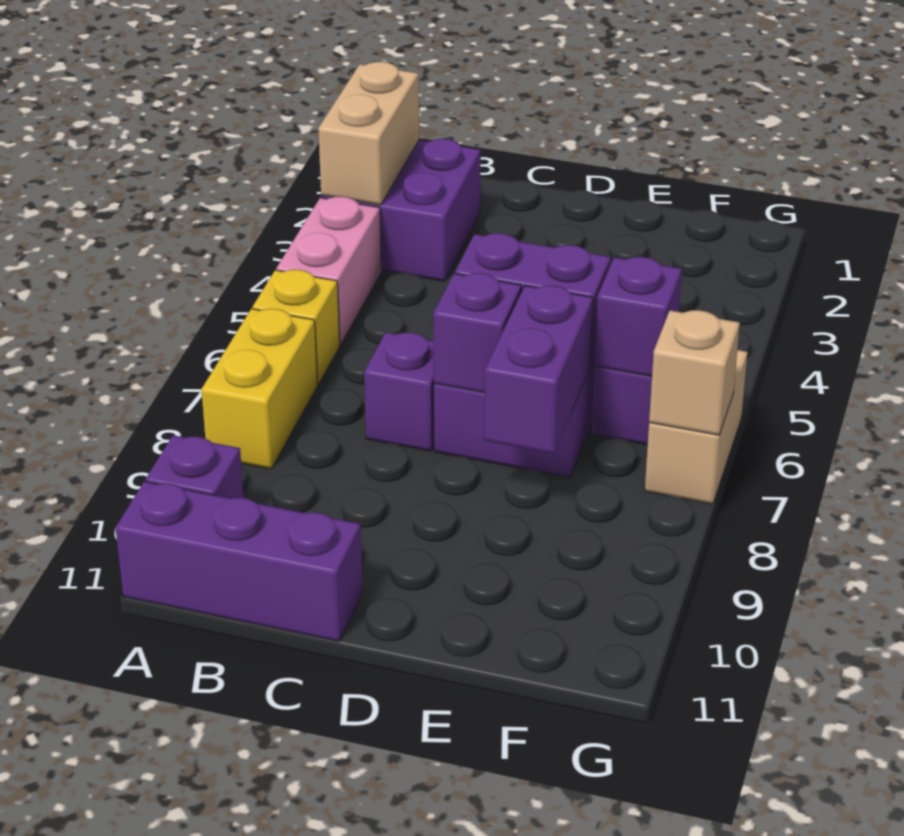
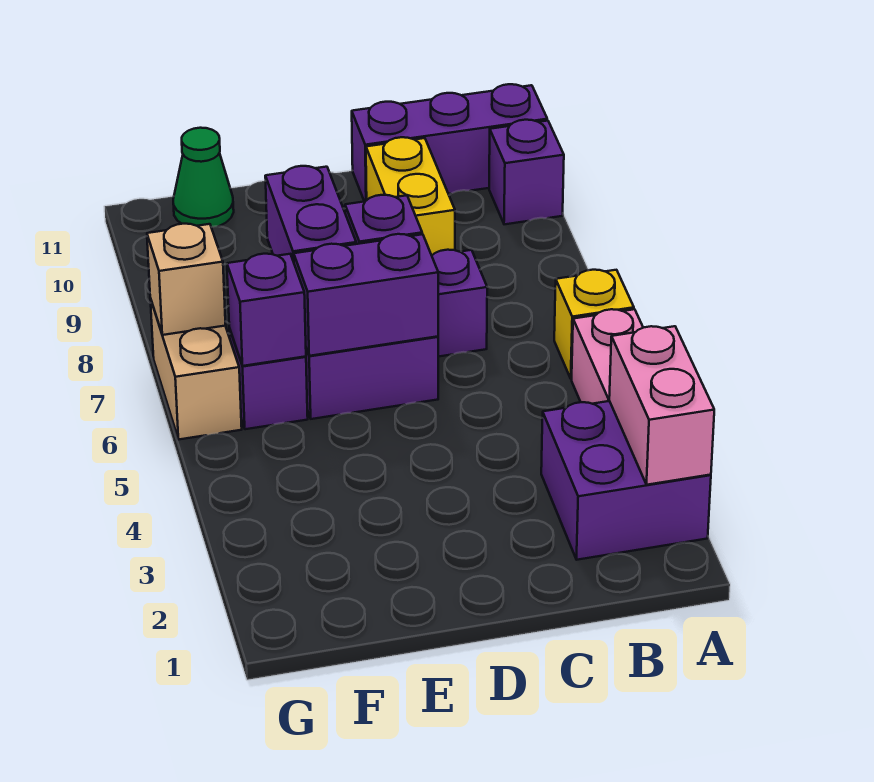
tan 1x2 brick [318,62,419,205] -> pink 1x2 brick [609,326,714,485]
yellow 1x2 brick [201,309,318,469] -> yellow 1x2 brick moved to [366,137,455,255]
none -> green 1x1 cone [173,128,234,227]

